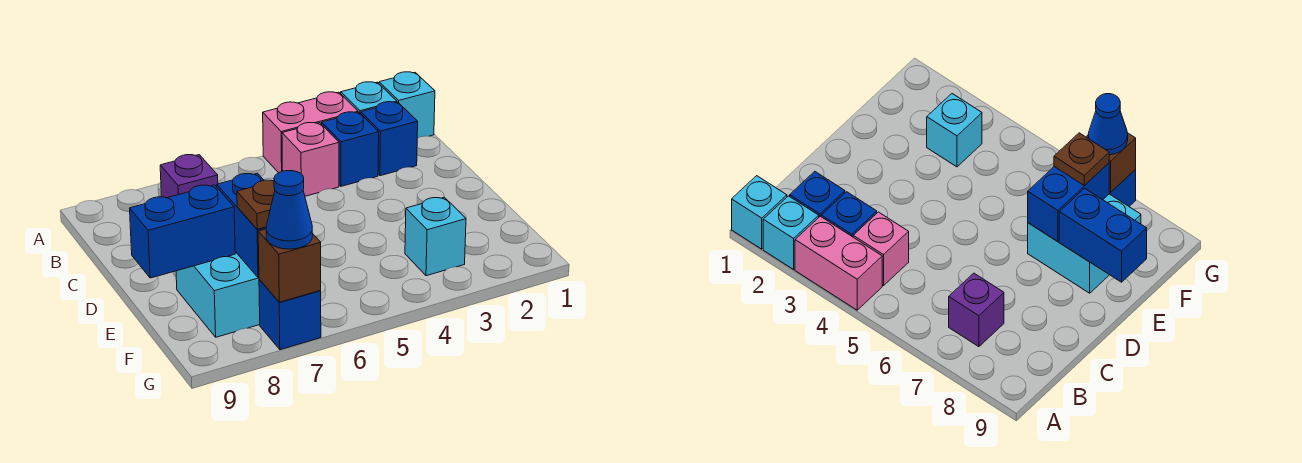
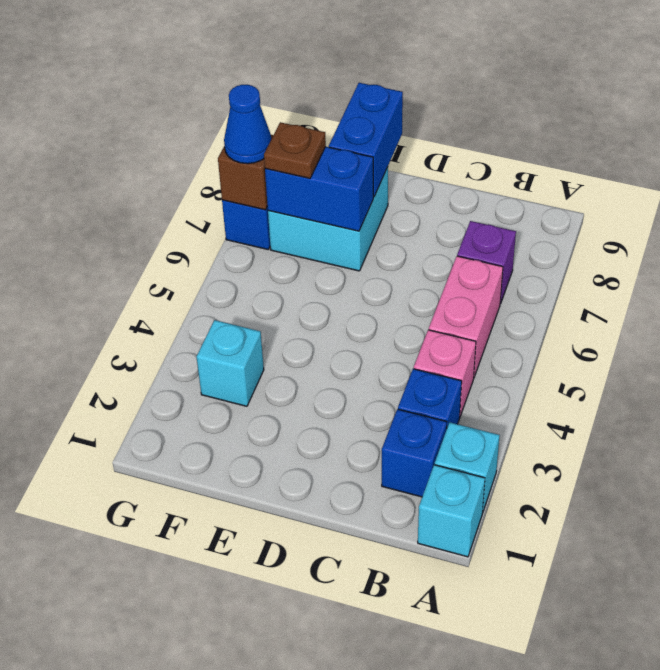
pink 1x2 brick [263,92,358,173] -> pink 1x2 brick moved to [429,256,503,377]

